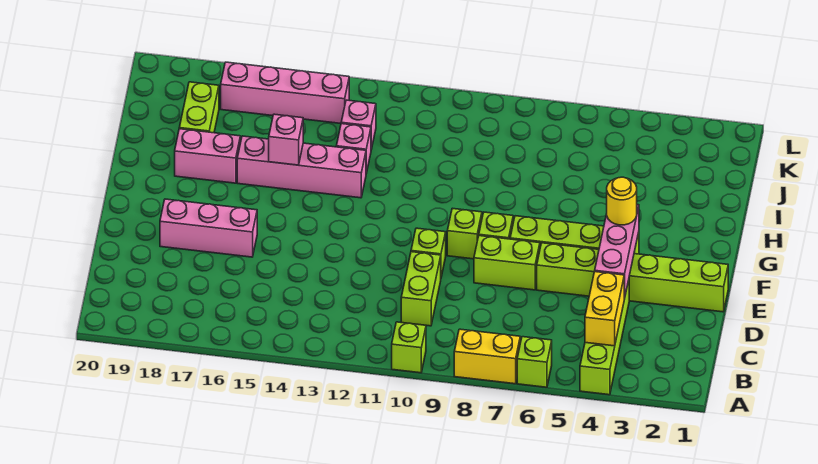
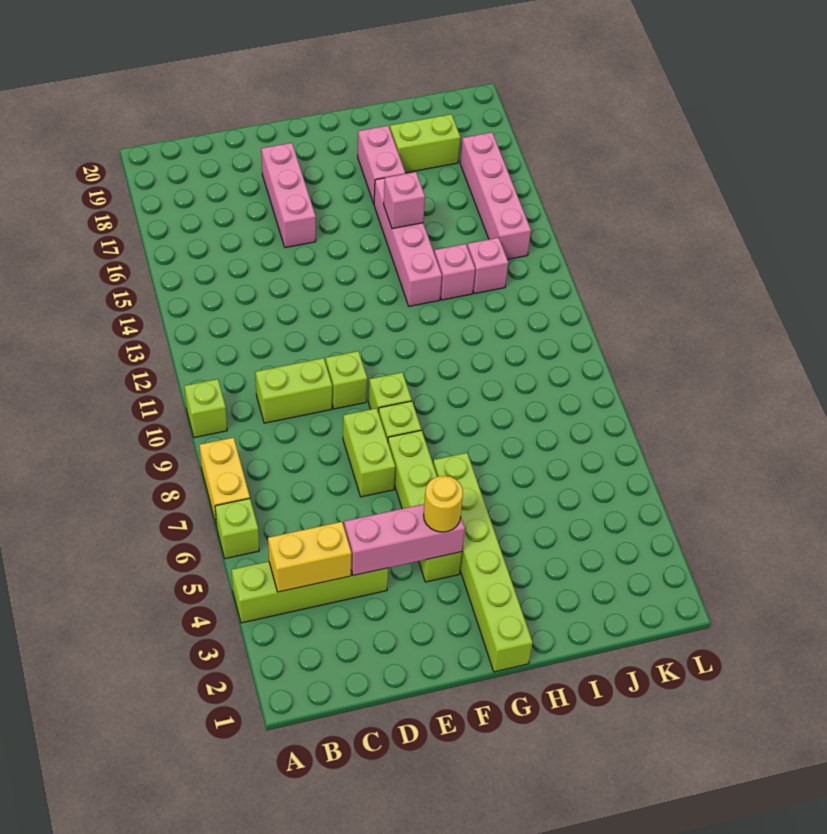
lime 1x6 brick [537,243,728,312] -> lime 1x6 brick moved to [433,453,533,672]

